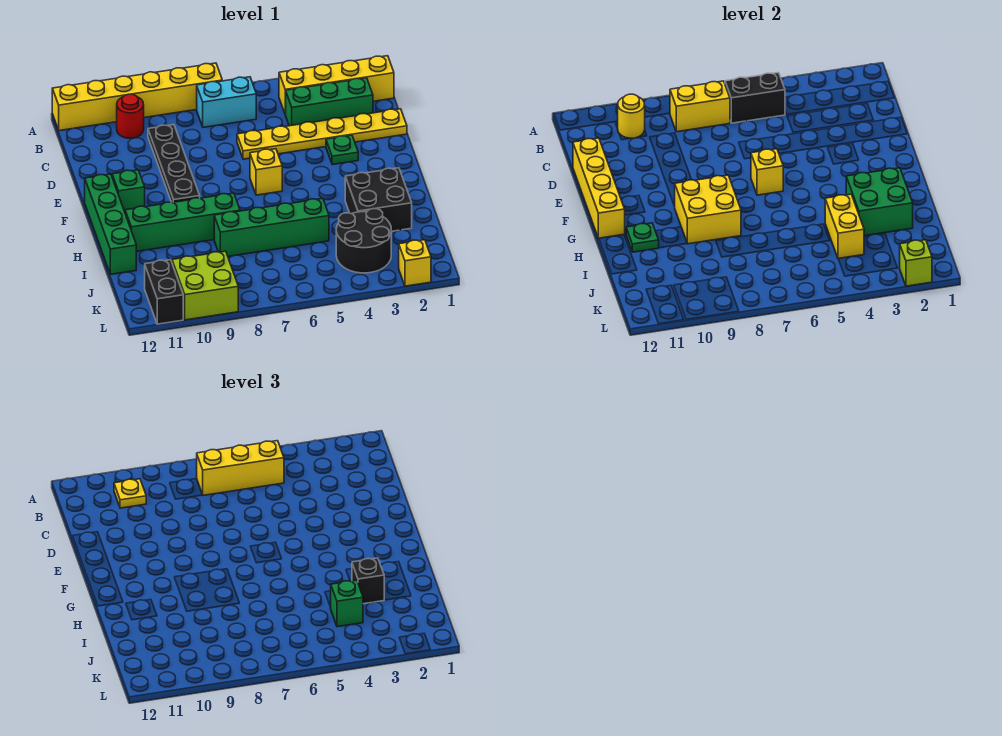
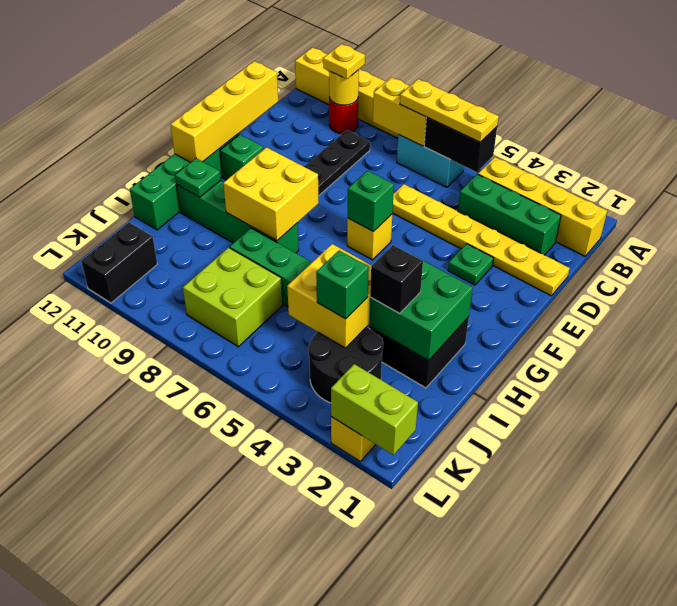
yellow 1x3 brick [197,441,284,495] -> yellow 1x3 plate [400,79,499,142]
yellow 1x1 brick [751,149,783,195] -> green 1x1 brick [348,171,394,232]
yellow 1x2 brick [825,194,864,258] -> yellow 2x2 brick [287,244,371,348]
lime 2x2 brick [172,251,238,320] -> lime 2x2 brick moved to [183,248,282,347]
lime 1x1 brick [900,240,932,286] -> lime 1x2 brick [331,364,418,455]

